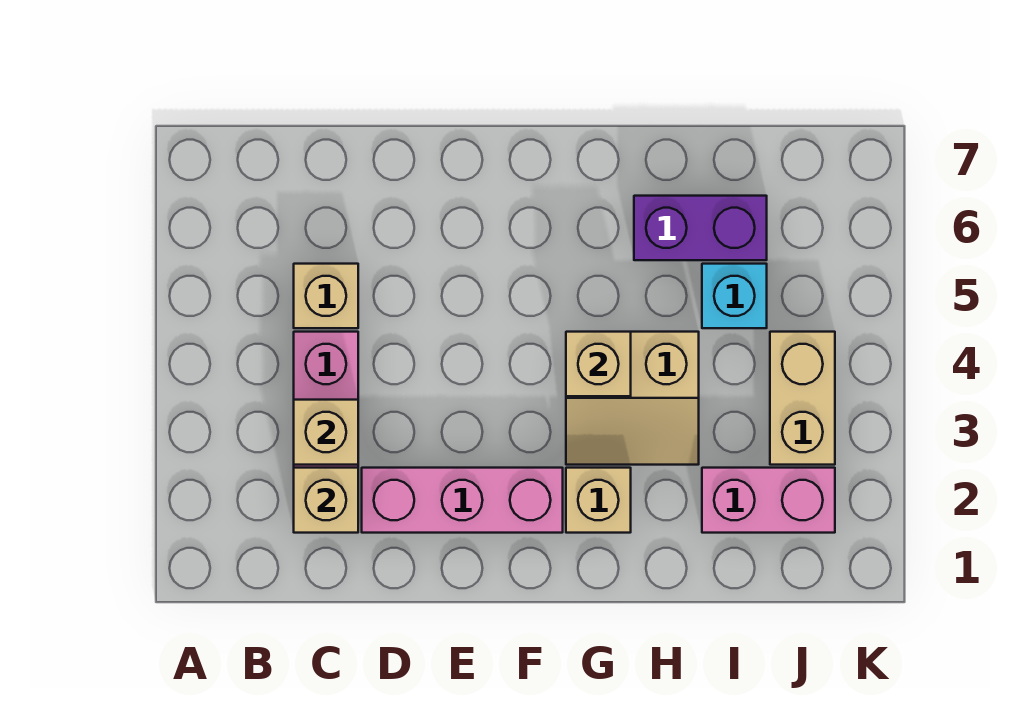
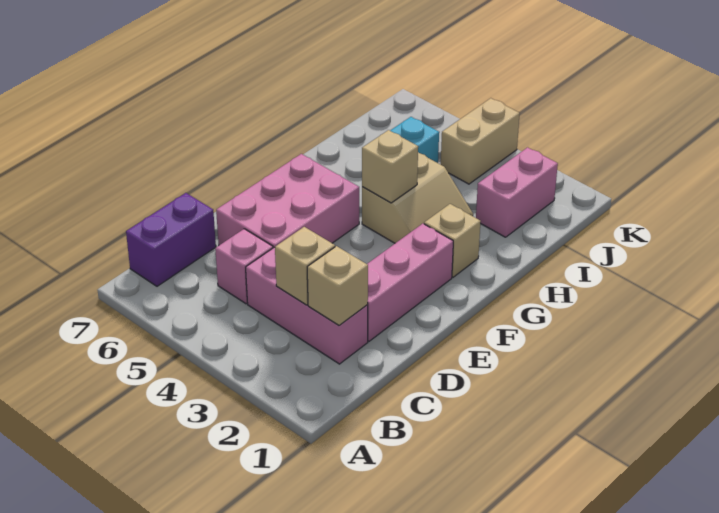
tan 1x1 brick [294,264,358,328] -> pink 1x1 brick [215,229,273,304]
none -> pink 2x3 brick [216,154,359,248]
purple 1x2 brick [634,196,767,260] -> purple 1x2 brick moved to [126,193,216,286]
tan 1x2 brick [770,332,835,465] -> tan 1x2 brick turned to [441,98,520,184]

